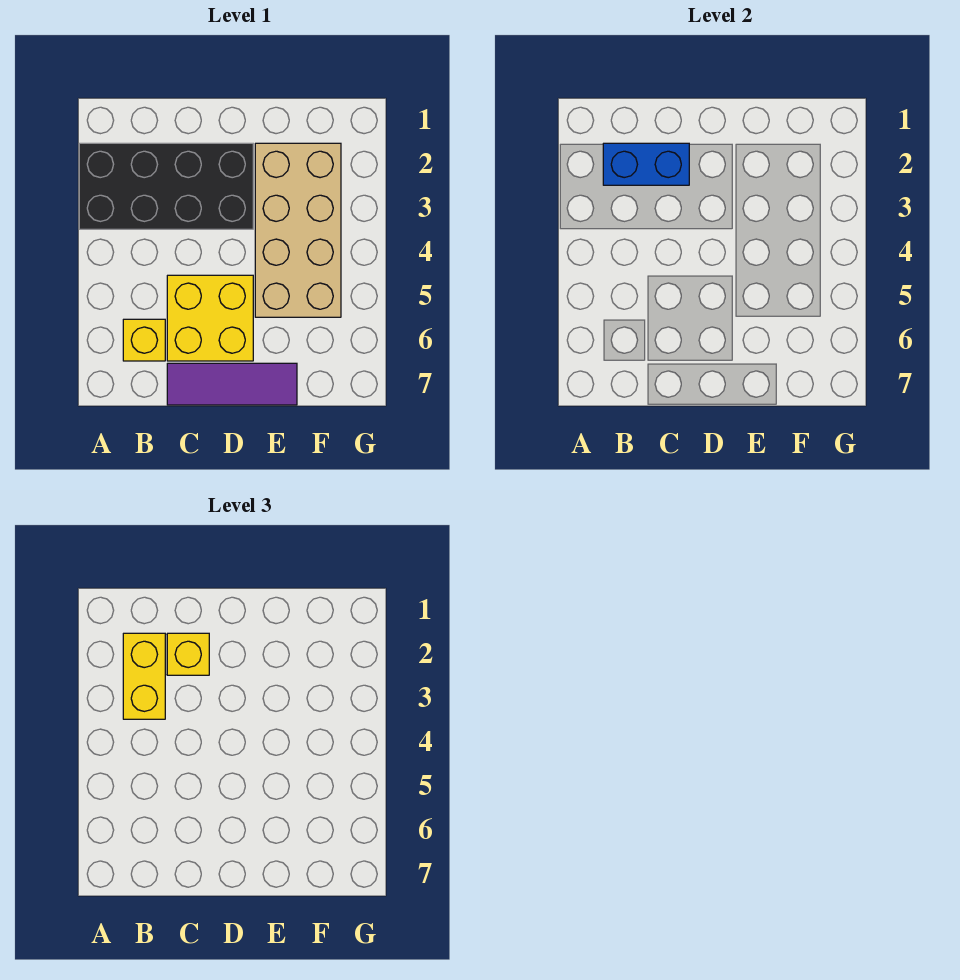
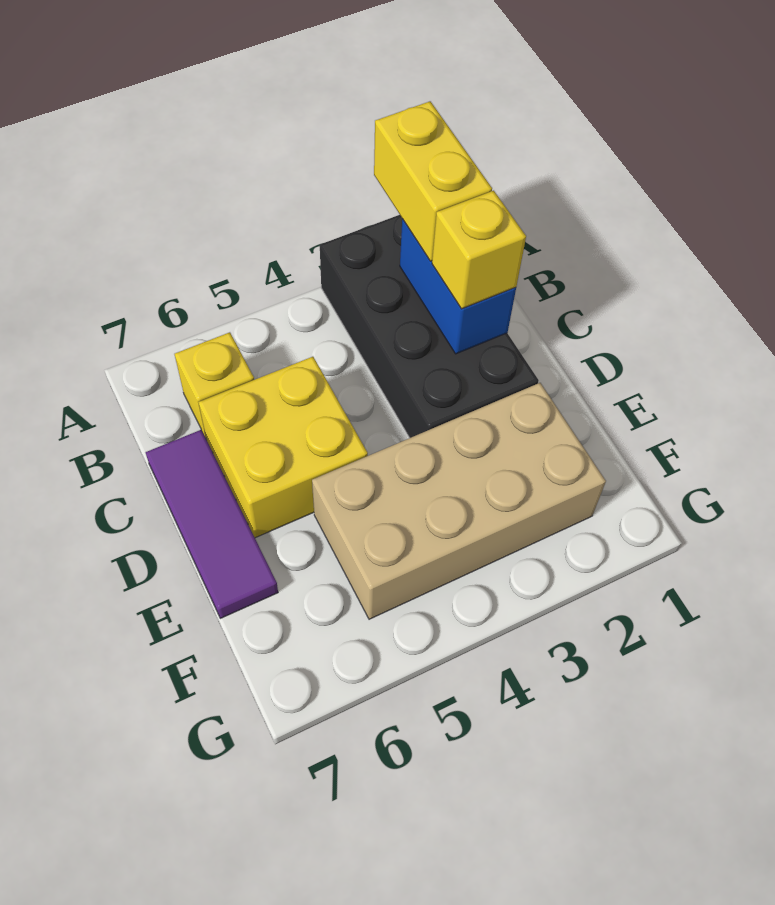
yellow 1x2 brick [123,633,165,719] -> yellow 1x2 brick turned to [374,101,492,261]

